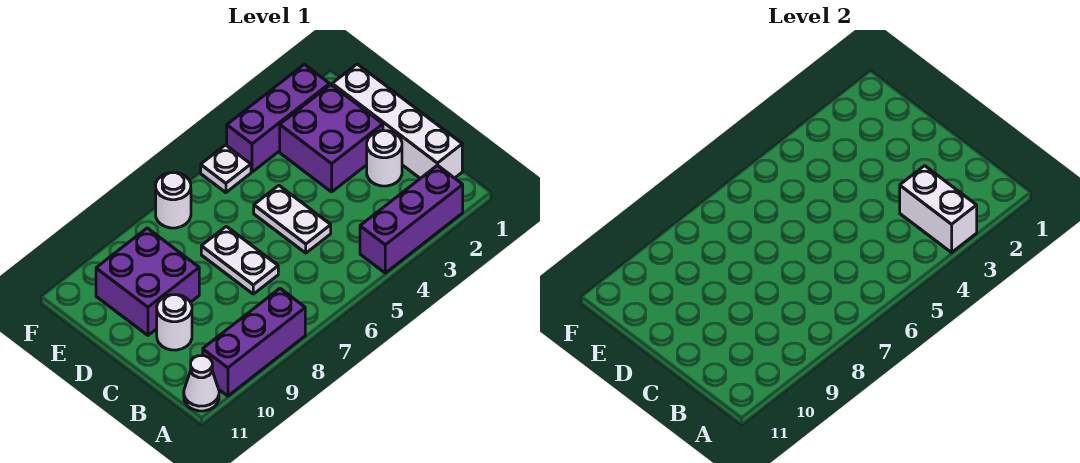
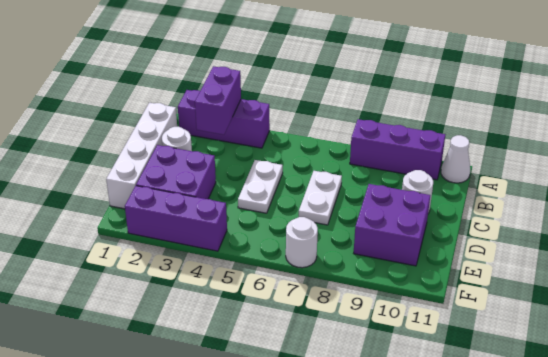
white 1x2 brick [900,166,977,252] -> purple 1x2 brick [195,66,241,135]
white 1x1 plate [201,145,251,193] -> none

